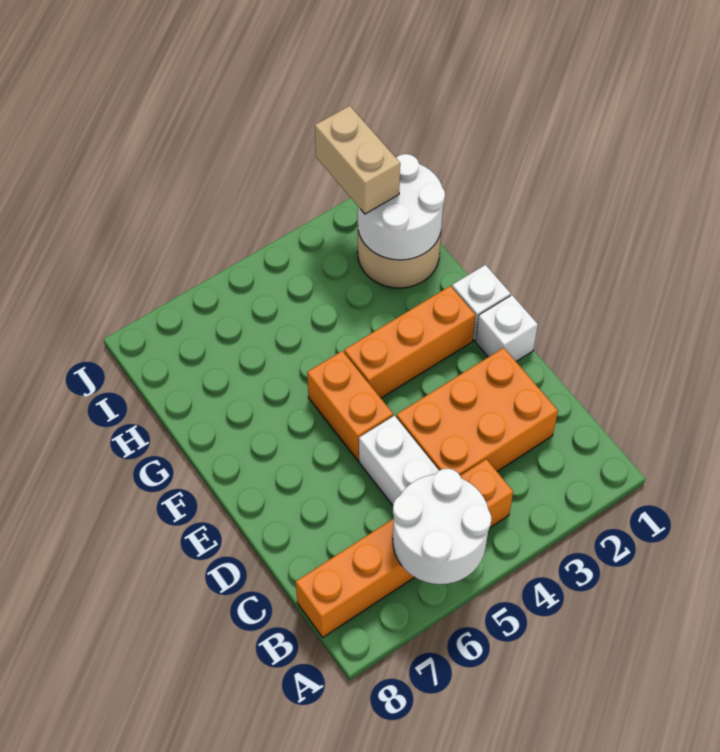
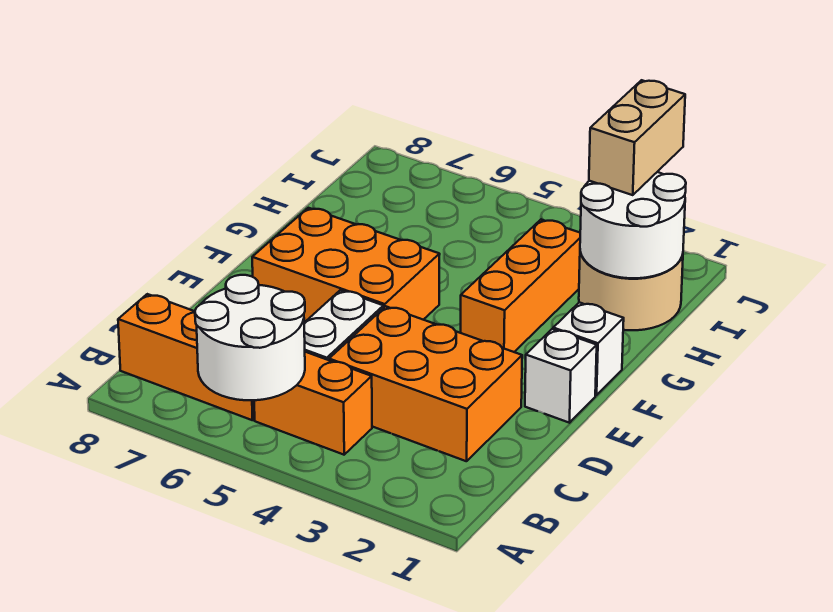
orange 1x2 brick [307,351,393,460] -> orange 2x3 brick [252,208,440,323]
orange 1x3 brick [344,286,476,398] -> orange 1x3 brick turned to [461,220,580,352]

